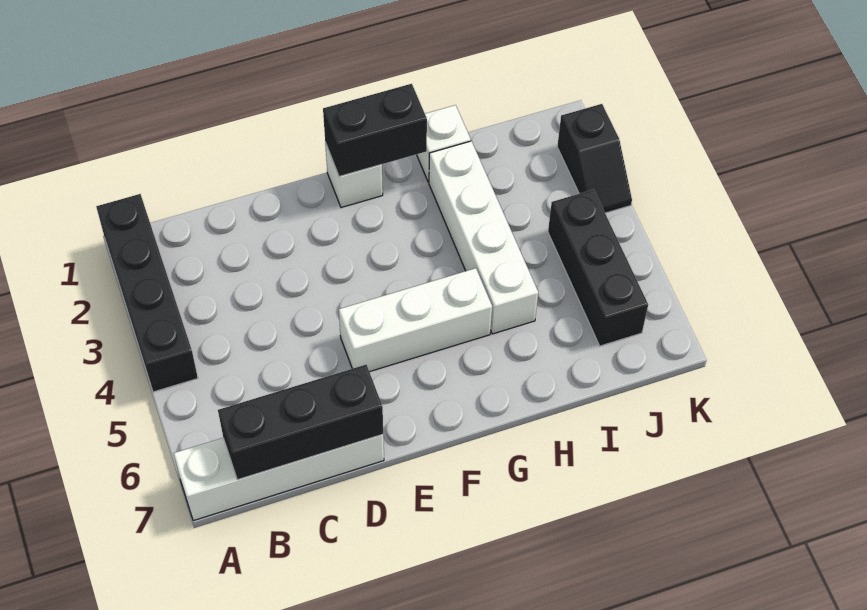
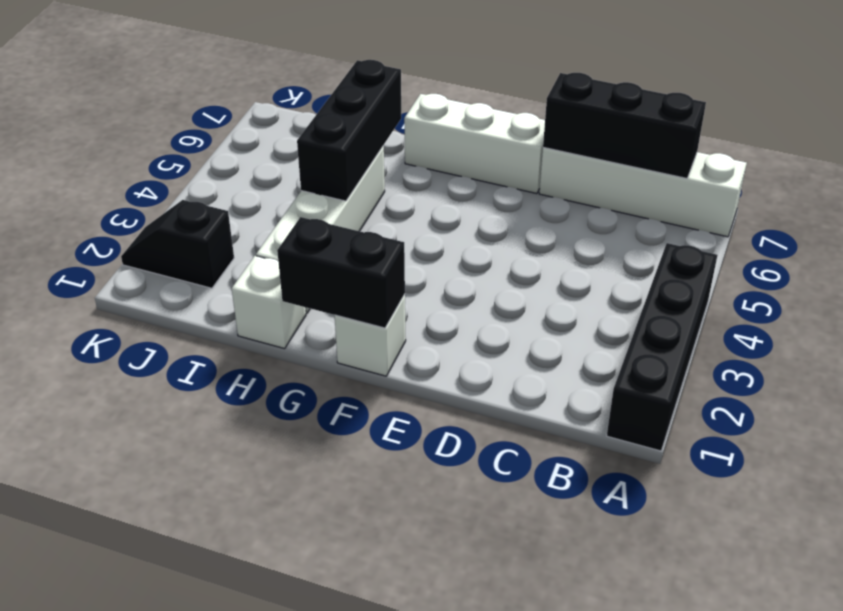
white 1x3 brick [339,268,492,372] -> white 1x3 brick moved to [404,94,545,194]
black 1x3 brick [548,190,648,346] -> black 1x3 brick moved to [297,60,401,201]
black 1x2 slope [557,104,632,213] -> black 1x2 slope turned to [121,200,234,288]

